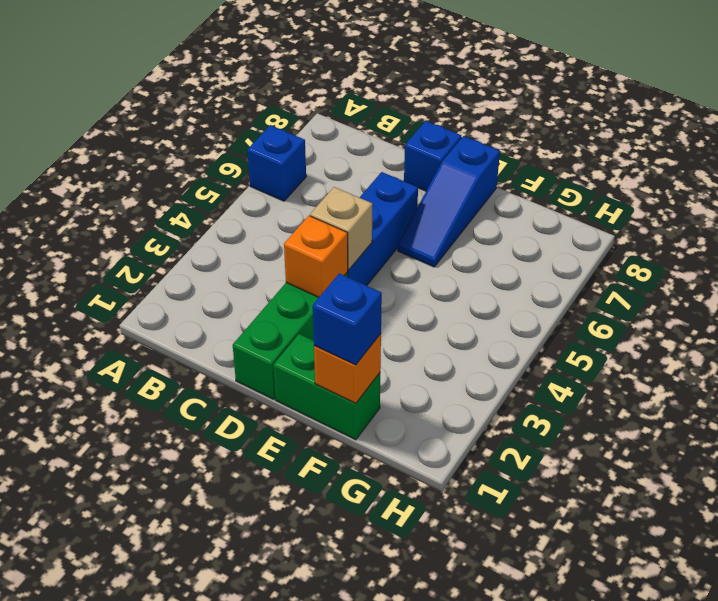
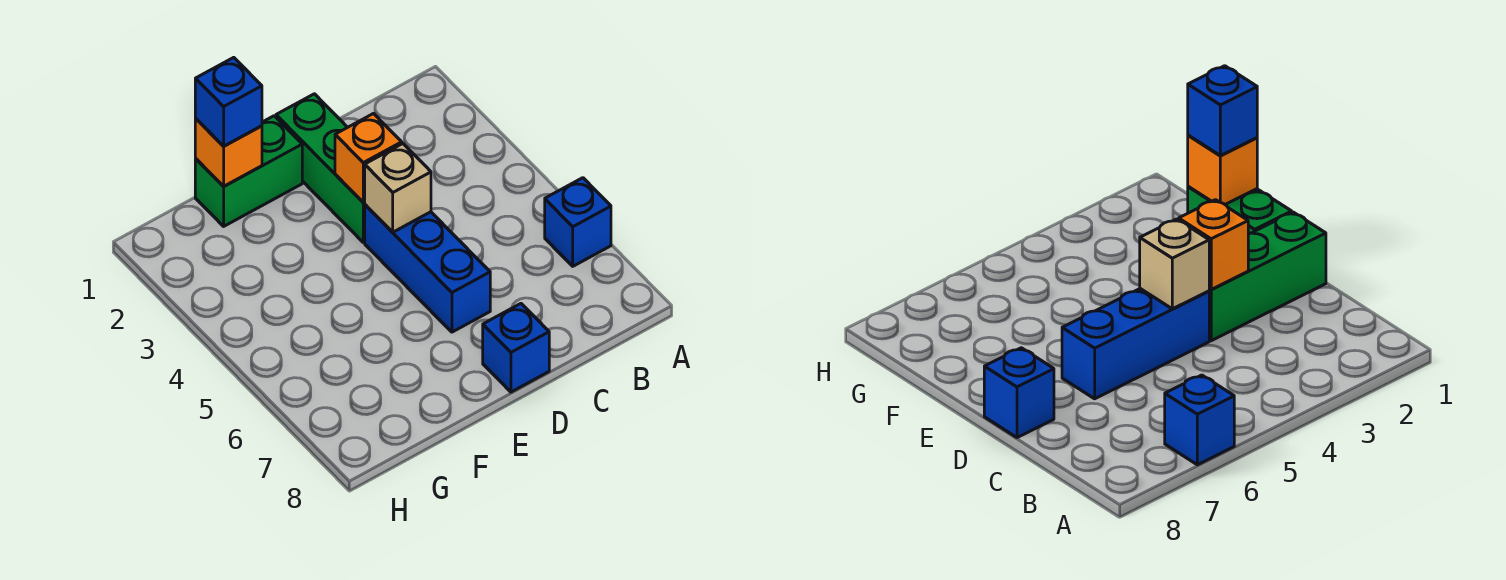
blue 1x3 slope [398,136,500,267] -> none

